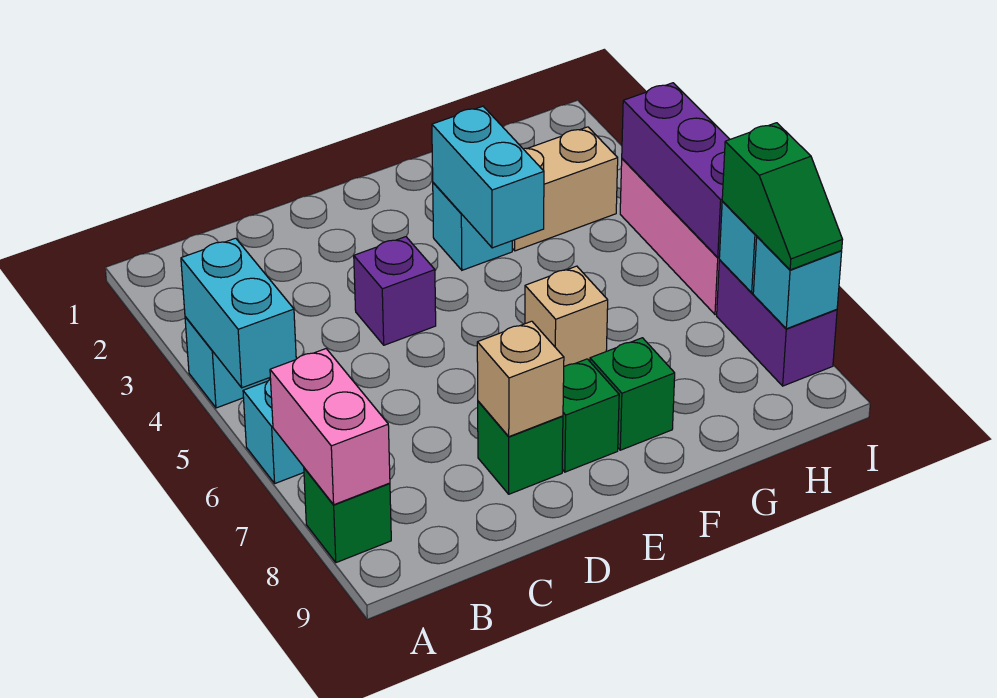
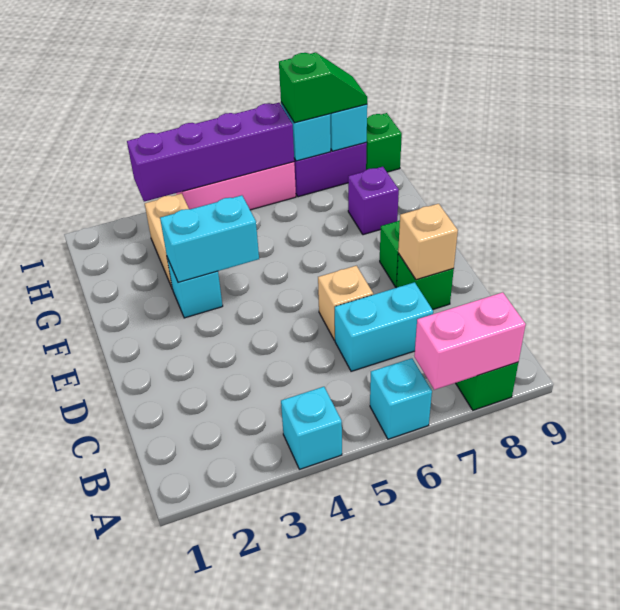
cyan 1x2 brick [181,238,296,388] -> cyan 1x2 brick moved to [335,282,433,371]
purple 1x1 brick [354,237,436,345] -> purple 1x1 brick moved to [348,167,399,235]
tan 1x1 brick [525,266,608,366] -> tan 1x1 brick moved to [318,266,373,340]
green 1x1 brick [590,338,675,450] -> green 1x1 brick moved to [366,113,402,172]
purple 1x3 brick [622,83,730,257] -> purple 1x4 brick [127,103,294,202]

